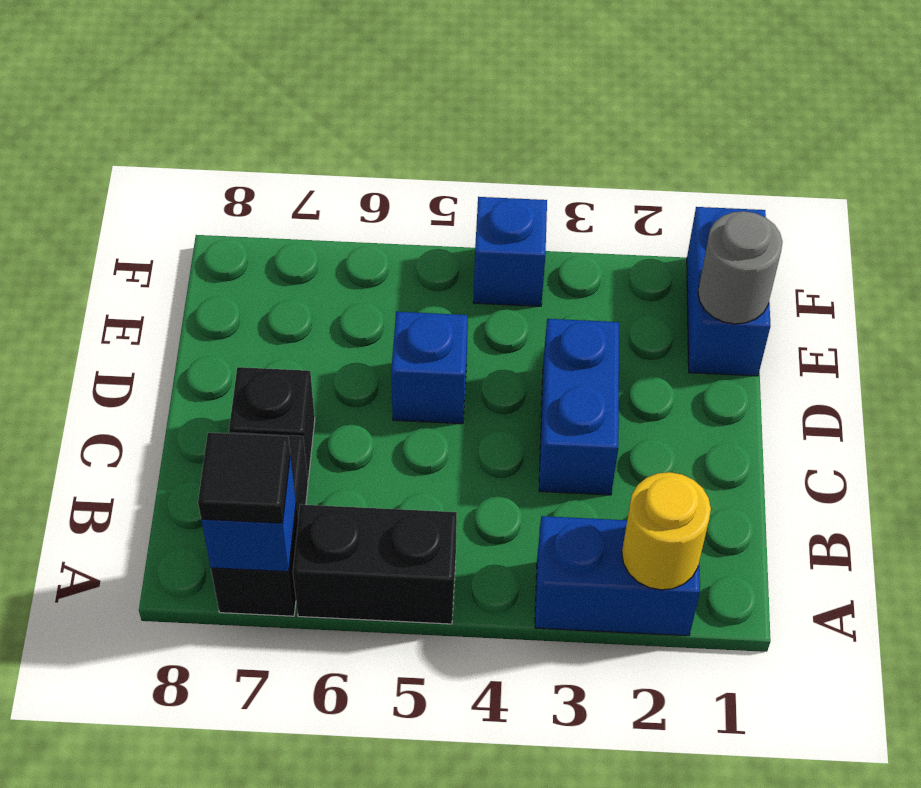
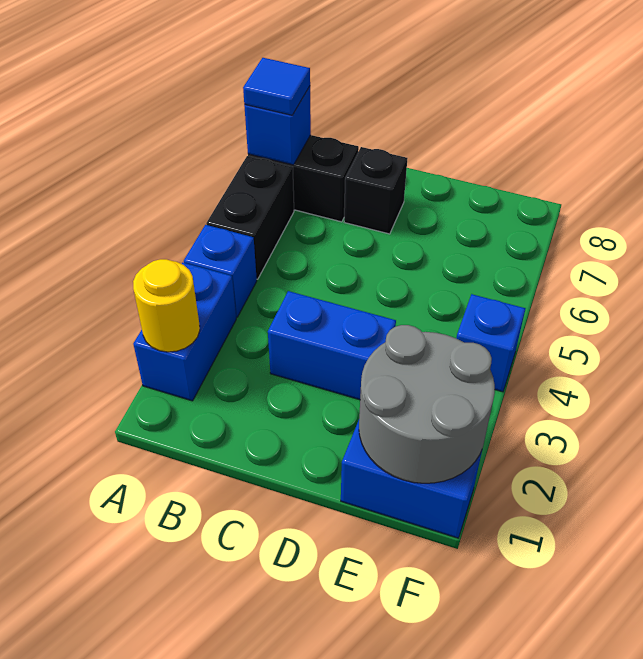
black 1x1 tile [198,433,290,523] -> blue 1x1 tile [243,58,310,115]
blue 1x1 brick [391,312,468,424] -> blue 1x1 brick moved to [184,225,257,317]
grey 1x1 round brick [698,211,782,324] -> grey 2x2 round brick [359,325,495,483]

